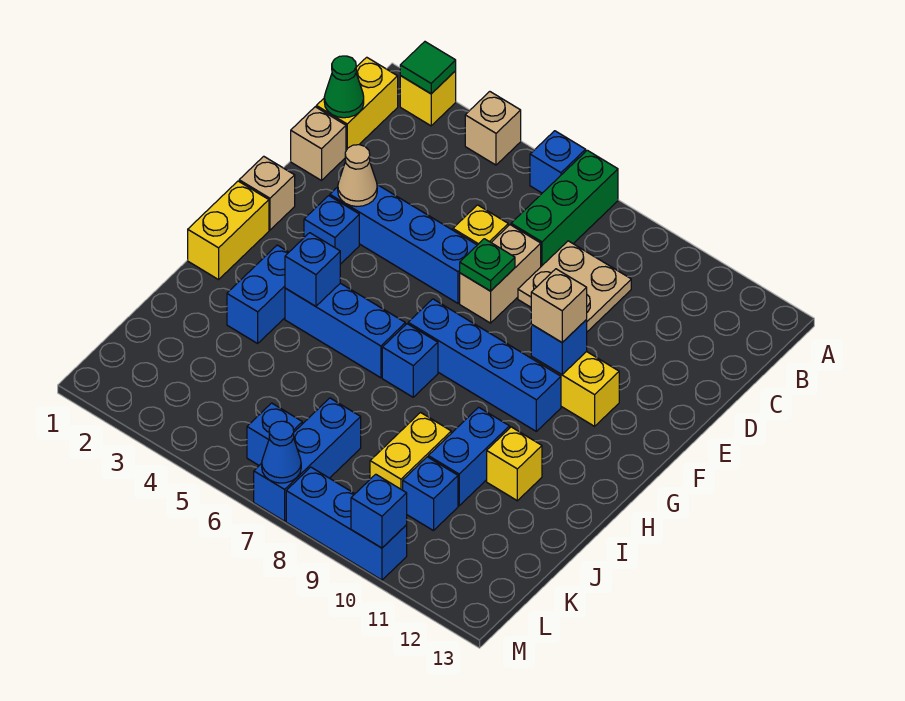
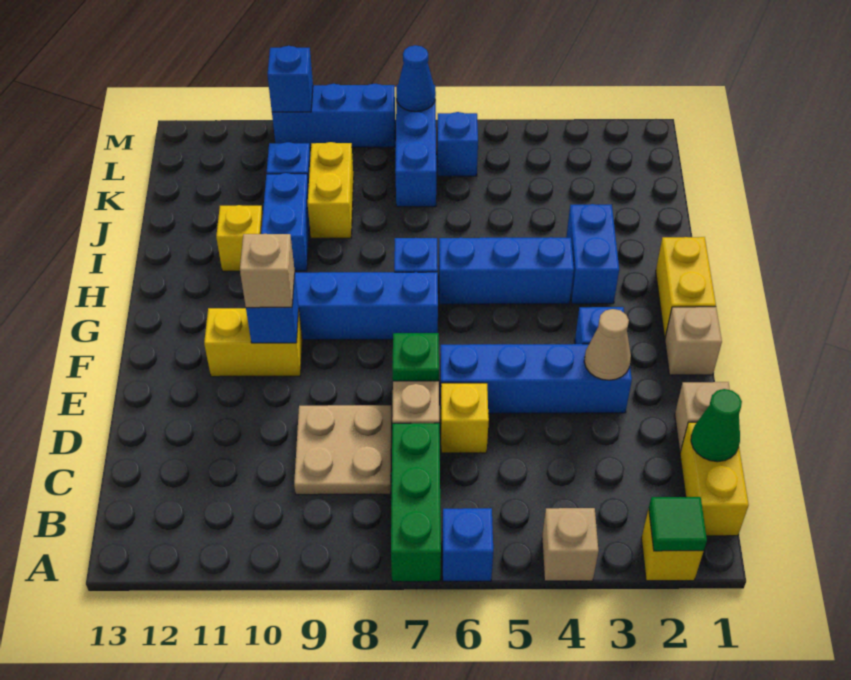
blue 1x1 brick [285,233,340,306] -> none

